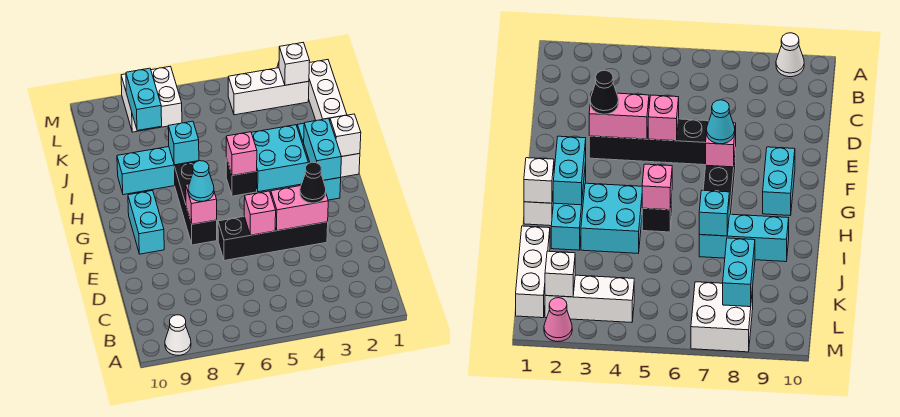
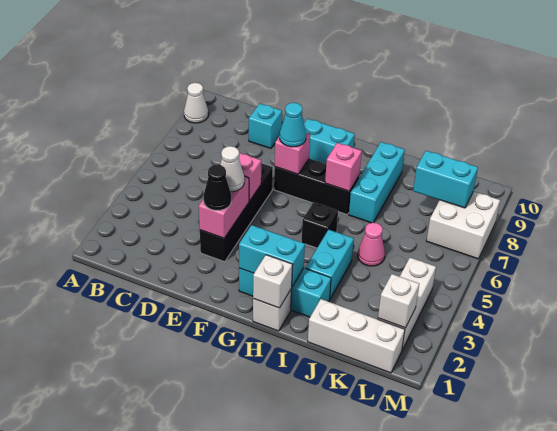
none -> white 1x1 cone [220,146,244,192]
cyan 2x2 brick [251,125,308,192] -> cyan 1x2 brick [306,230,354,300]
pink 1x1 brick [226,132,257,176] -> pink 1x1 brick moved to [325,143,362,191]
cyan 1x1 brick [168,121,199,165] -> cyan 1x1 brick moved to [249,104,282,148]
pink 1x1 cone [544,298,572,342] -> pink 1x1 cone moved to [358,222,385,266]

